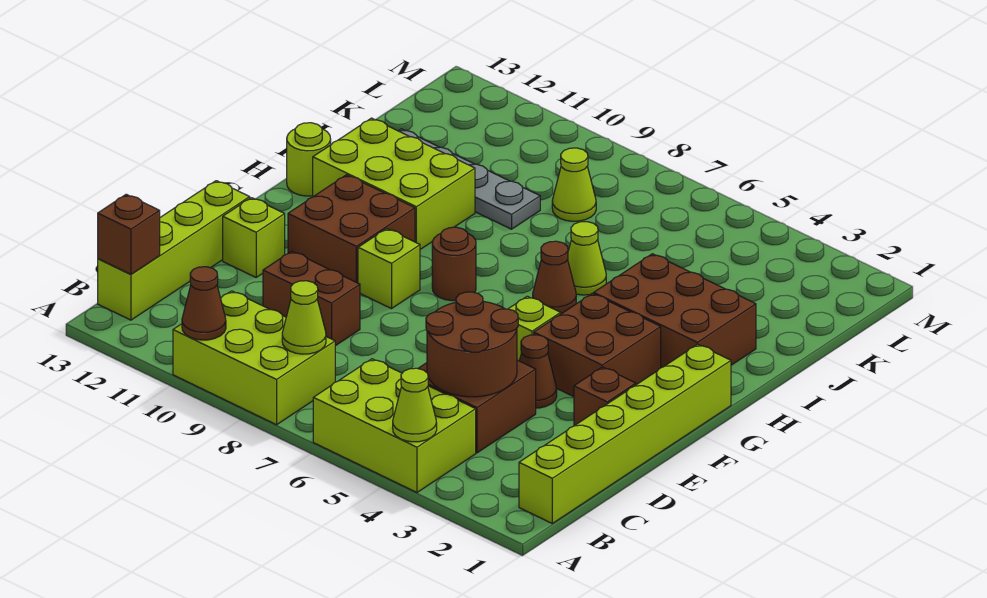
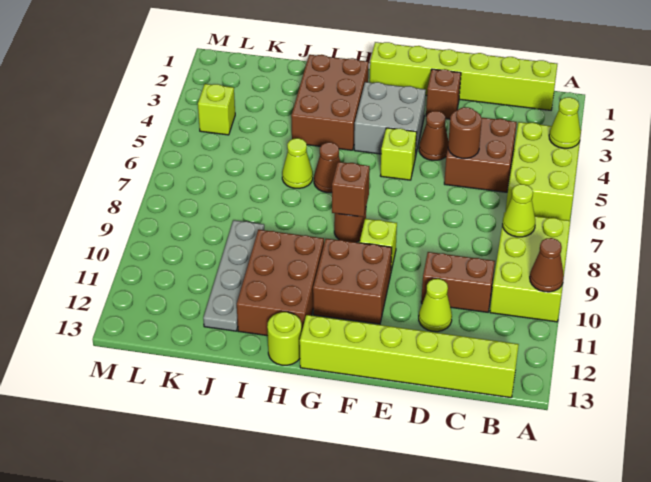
lime 1x4 brick [98,181,250,320] -> lime 1x6 brick [300,315,519,398]
brown 1x1 brick [98,194,160,274] -> brown 1x1 brick moved to [332,162,370,217]
brown 2x2 round brick [426,292,518,397] -> brown 1x1 round brick [448,107,482,158]
brown 1x2 brick [263,251,360,346] -> brown 1x2 brick turned to [421,252,495,312]
lime 1x1 brick [223,198,285,277] -> lime 1x1 brick moved to [198,84,235,135]
brown 2x2 brick [534,293,661,397] -> grey 2x2 brick [354,82,426,158]
lime 2x3 brick [313,118,475,249] -> brown 2x3 brick [237,230,324,336]
lime 1x1 cone [552,148,596,221] -> lime 1x1 cone moved to [419,279,452,332]

